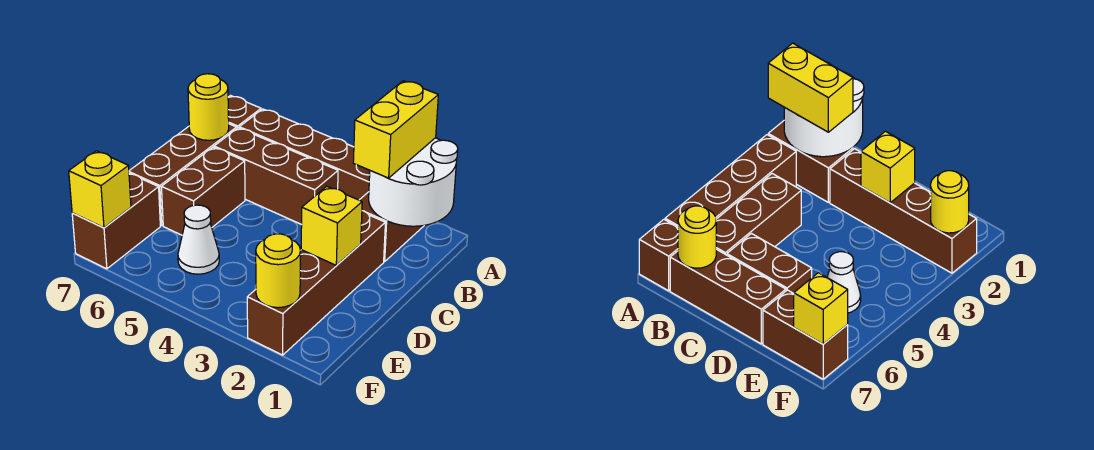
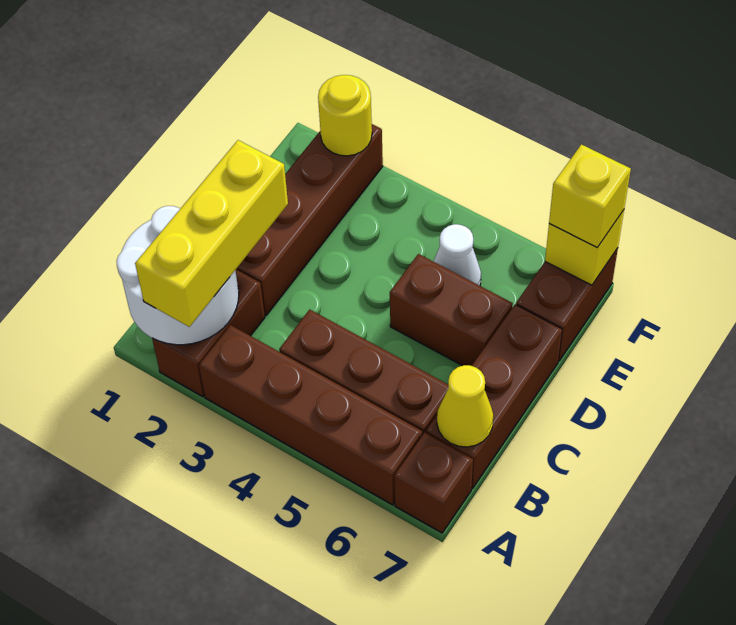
yellow 1x2 brick [353,81,438,178] -> yellow 1x3 brick [135,140,288,327]
yellow 1x1 round brick [188,74,229,140] -> yellow 1x1 cone [437,365,493,447]
brown 1x2 brick [162,147,245,235] -> brown 1x2 brick turned to [390,254,513,366]
yellow 1x1 brick [301,186,362,266] -> yellow 1x1 brick moved to [549,144,631,247]

